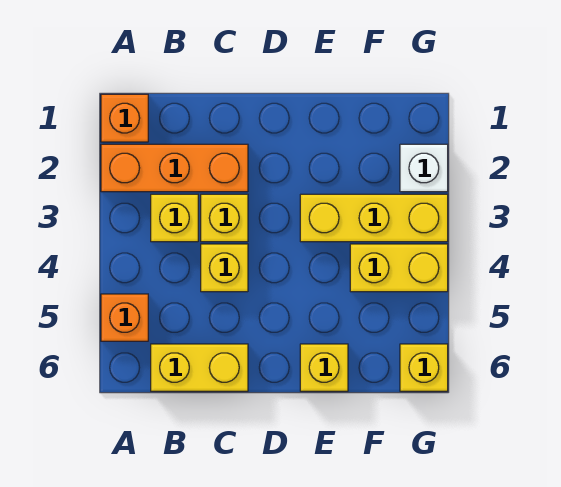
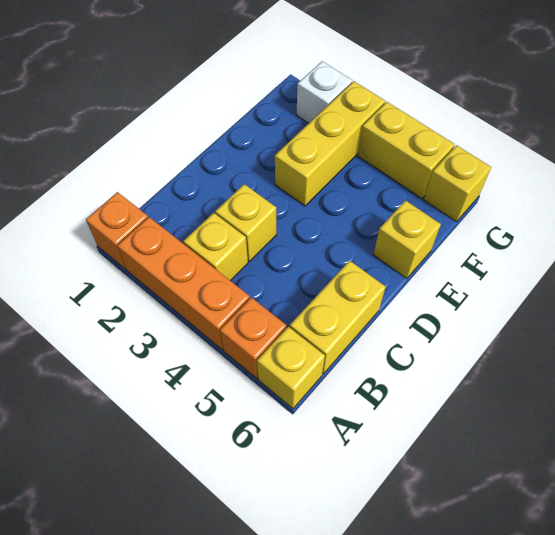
orange 1x3 brick [101,144,248,192] -> orange 1x3 brick turned to [117,217,250,350]
yellow 1x1 brick [201,244,248,292] -> yellow 1x1 brick moved to [257,327,325,409]
yellow 1x2 brick [350,244,448,292] -> yellow 1x2 brick turned to [358,102,455,199]

